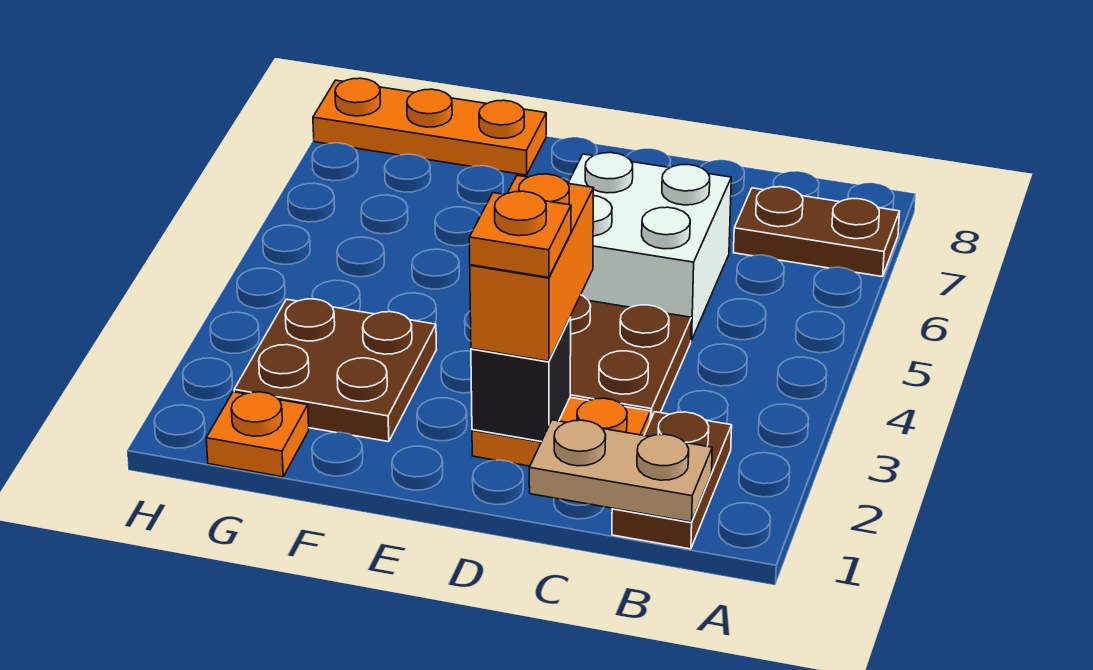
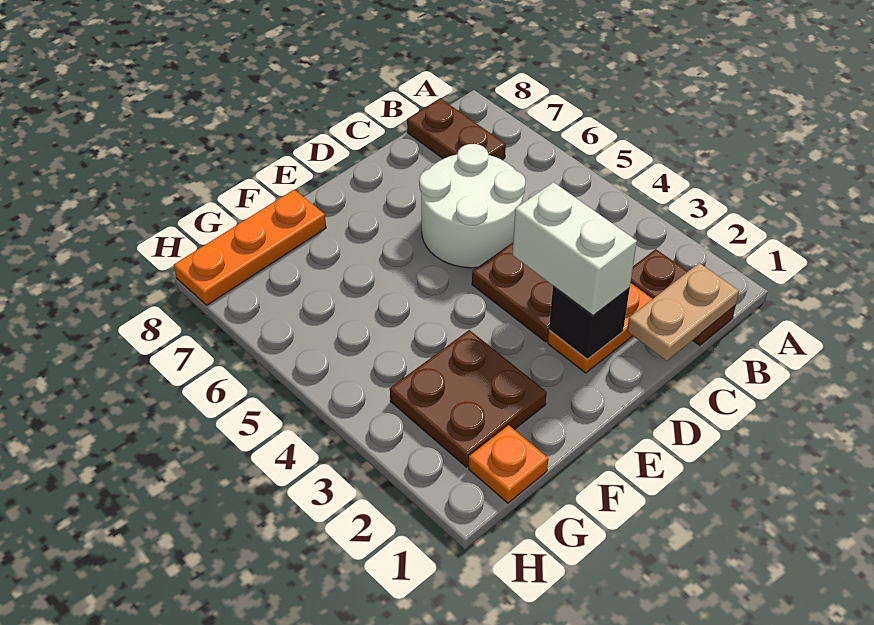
brown 1x2 plate [733,187,900,277] -> brown 1x2 plate turned to [407,98,506,160]
white 2x2 brick [568,153,731,340] -> white 2x2 round brick [419,144,525,268]
orange 1x2 brick [470,174,594,361] -> white 1x2 brick [513,182,637,315]
orange 1x1 plate [469,191,571,278] -> none

